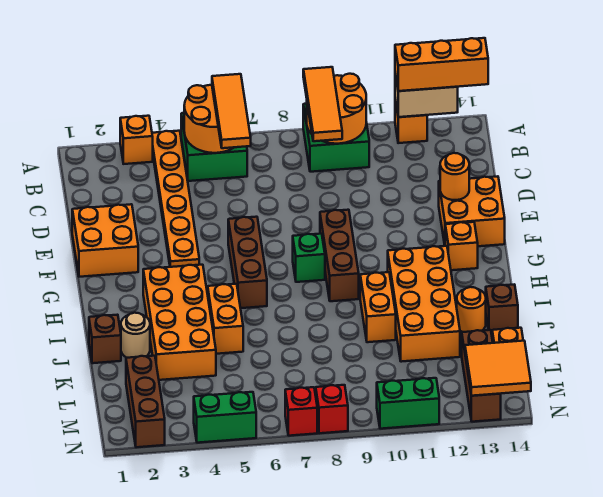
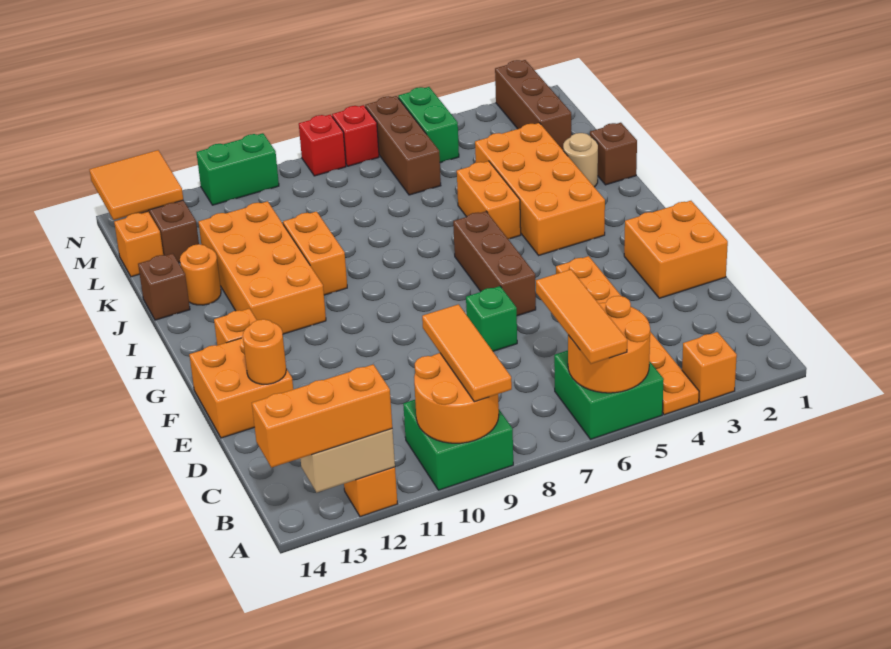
brown 1x3 brick [320,210,359,301] -> brown 1x3 brick moved to [365,96,441,195]
green 1x1 brick [293,234,325,282] -> green 1x1 brick moved to [466,286,517,351]
green 1x2 brick [194,392,256,443] -> green 1x2 brick turned to [398,87,459,163]

